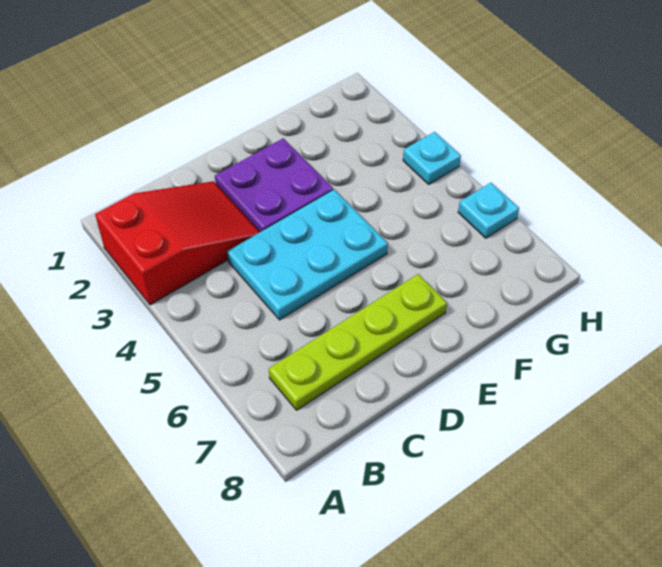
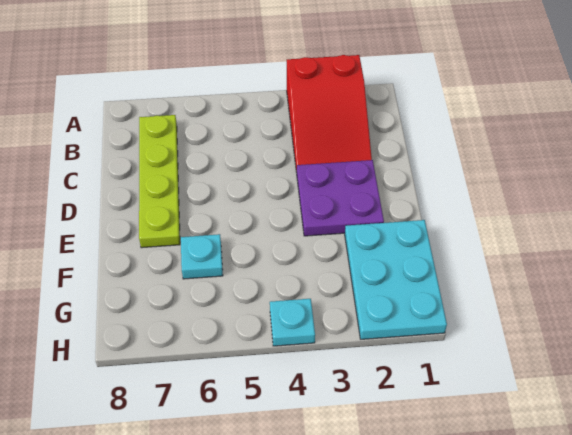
cyan 2x3 plate [227,190,388,320] -> cyan 2x3 plate moved to [345,220,447,339]
cyan 1x1 plate [458,183,519,238] -> cyan 1x1 plate moved to [181,234,223,279]

